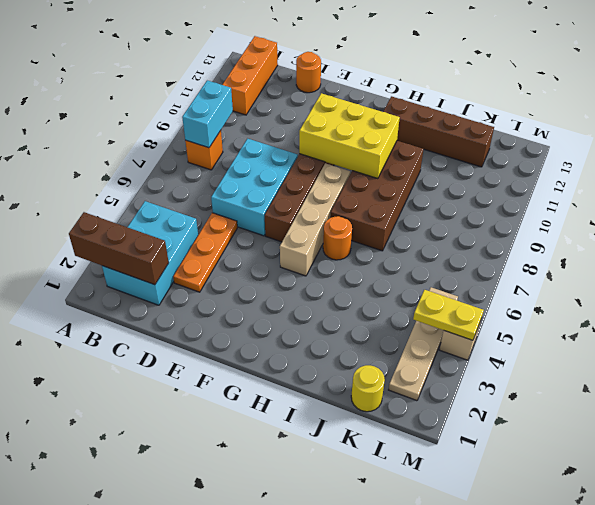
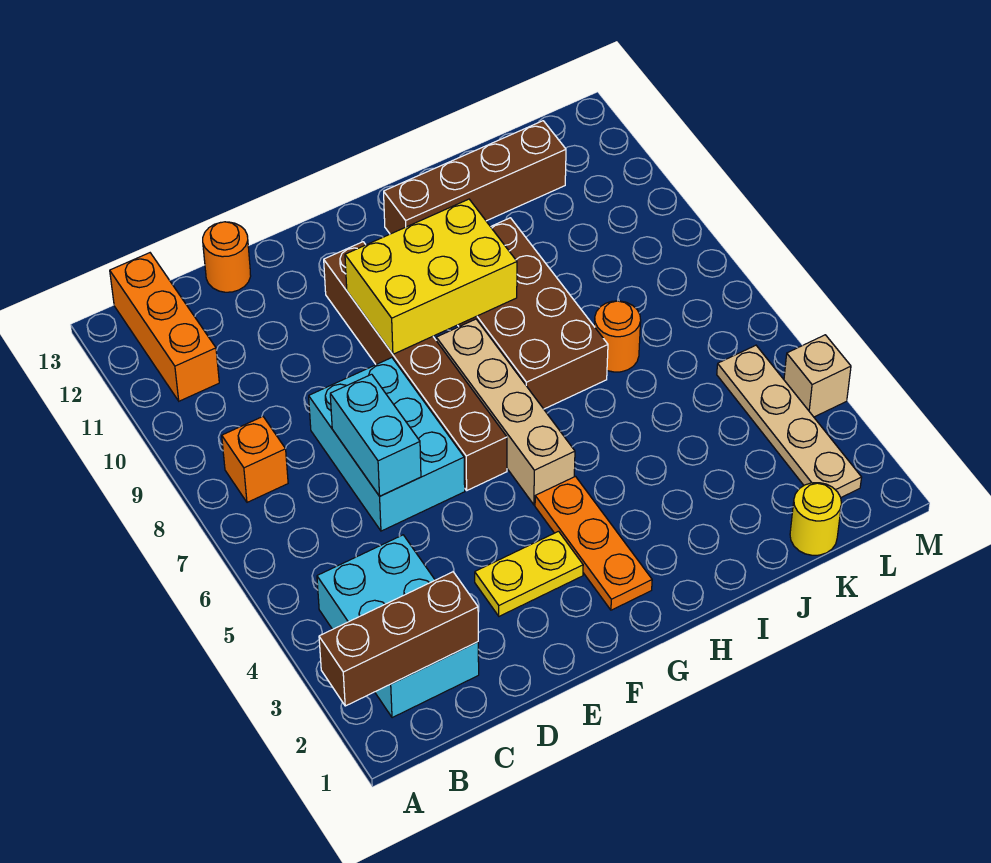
cyan 1x2 brick [182,80,233,148] -> cyan 1x2 brick moved to [330,374,421,496]
orange 1x3 plate [173,213,237,292] -> orange 1x3 plate moved to [535,476,652,610]
orange 1x1 round brick [323,216,352,260] -> orange 1x1 round brick moved to [594,301,641,372]
yellow 1x2 plate [413,290,484,340] -> yellow 1x2 plate moved to [475,531,583,616]

